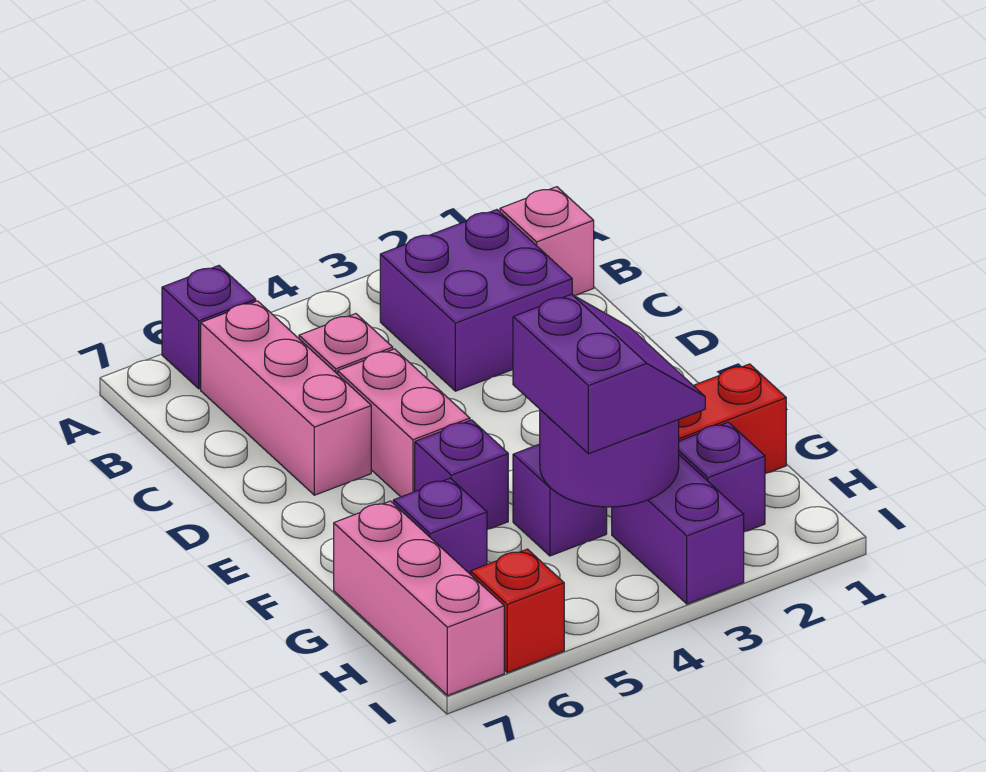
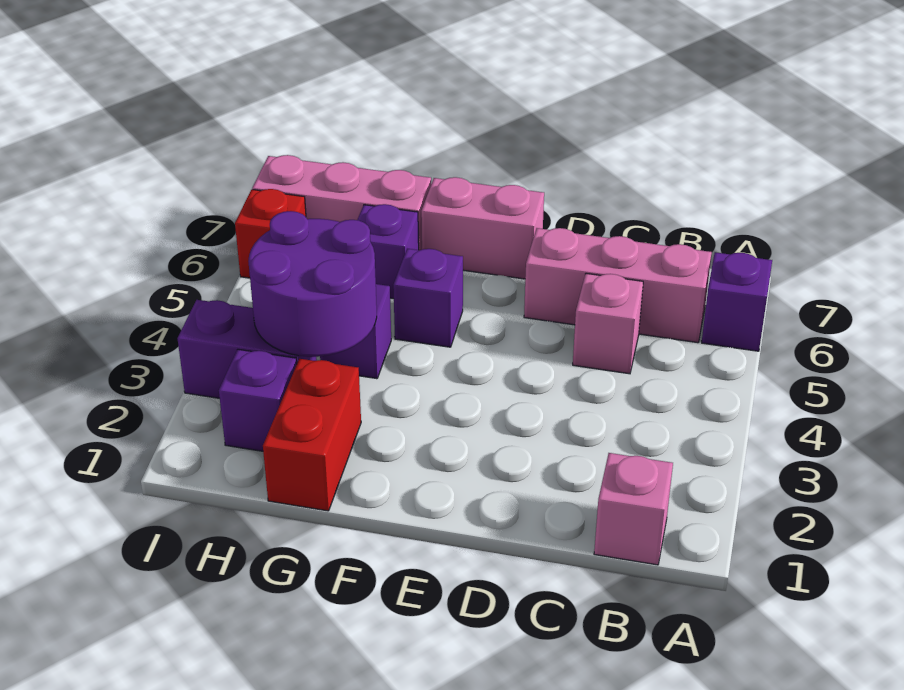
purple 2x2 brick [380,210,572,391] -> none
pink 1x2 brick [338,349,470,497] -> pink 1x2 brick moved to [421,177,544,279]
purple 2x2 slope [513,294,705,454] -> none

